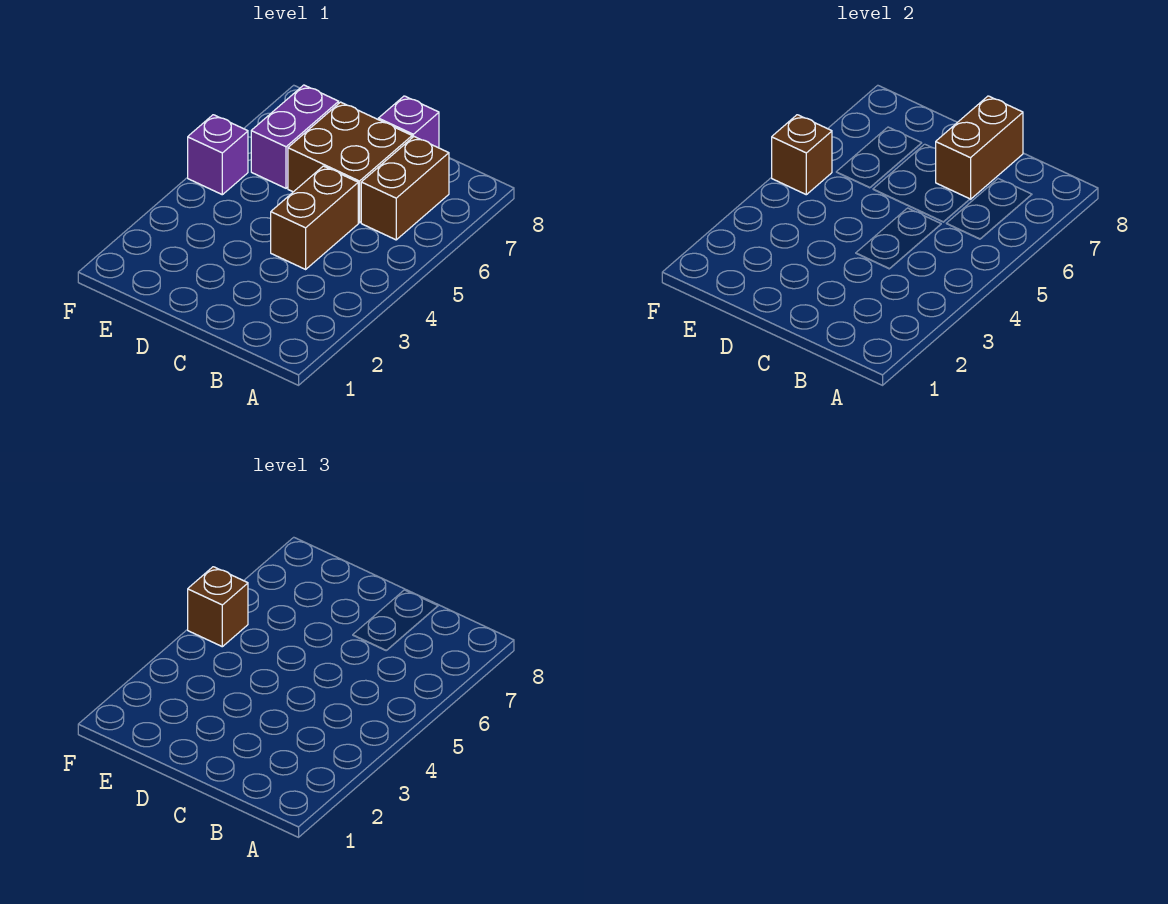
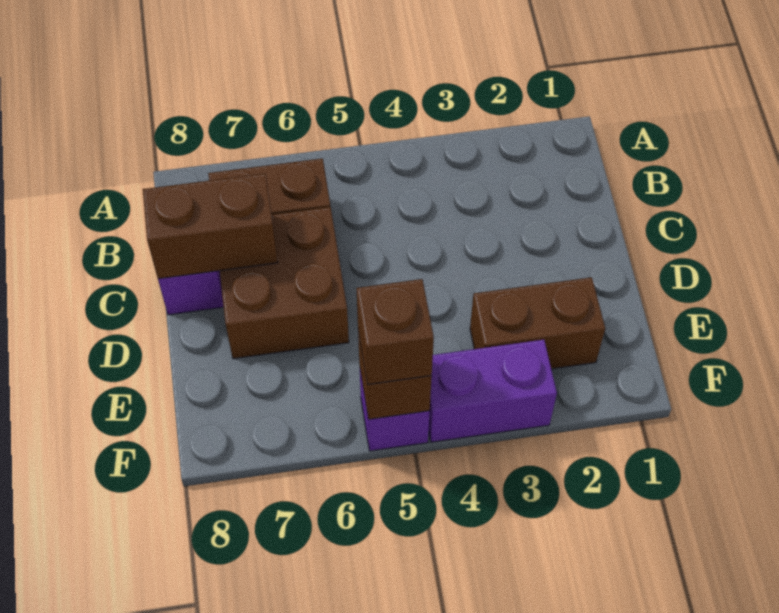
brown 1x2 brick [271,166,358,269] -> brown 1x2 brick moved to [470,277,605,369]
purple 1x2 brick [251,85,339,188] -> purple 1x2 brick moved to [429,340,557,442]

